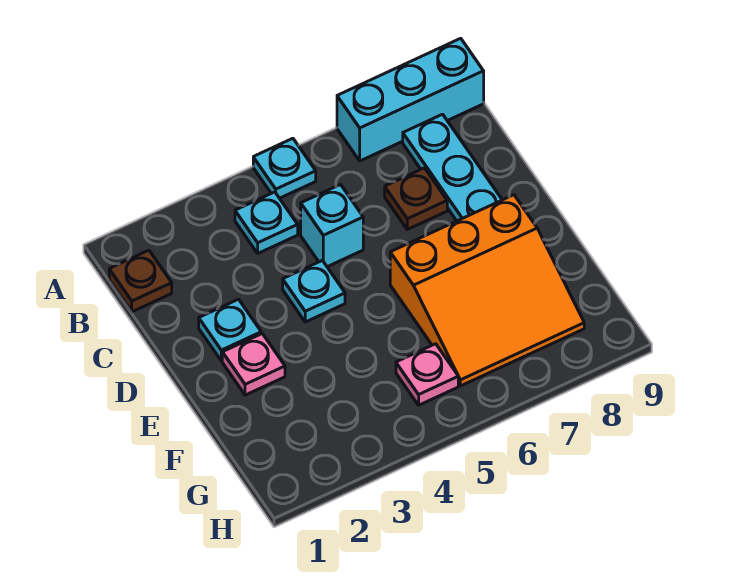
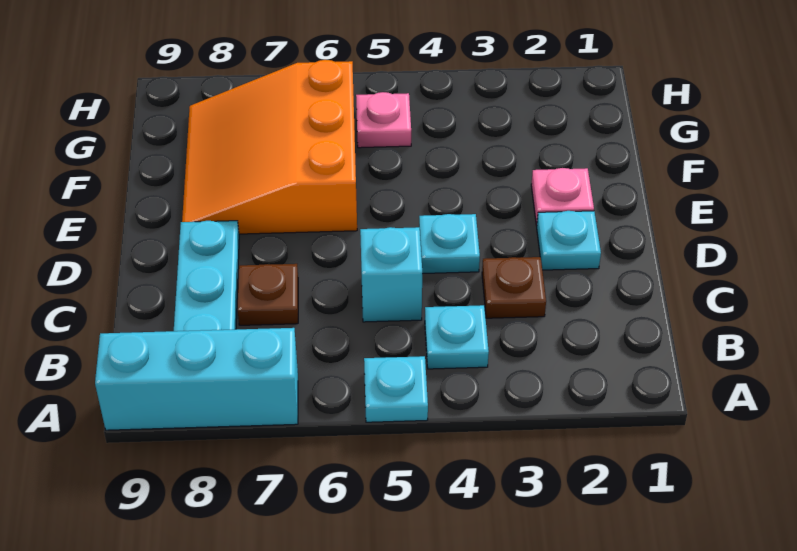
brown 1x1 plate [109,250,172,312] -> brown 1x1 plate moved to [482,257,546,318]
orange 3x3 slope [390,195,584,386] -> orange 3x3 slope turned to [182,60,357,234]

